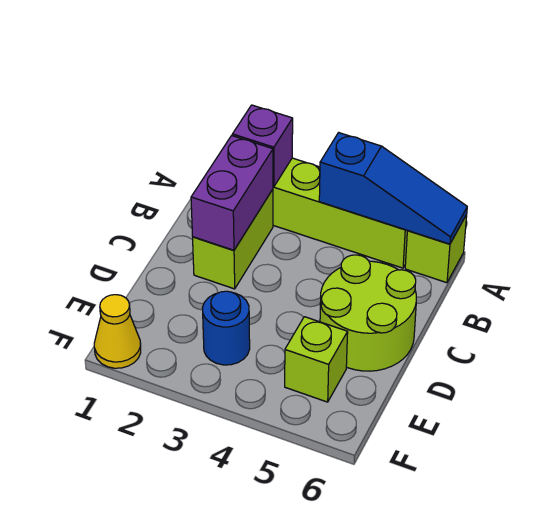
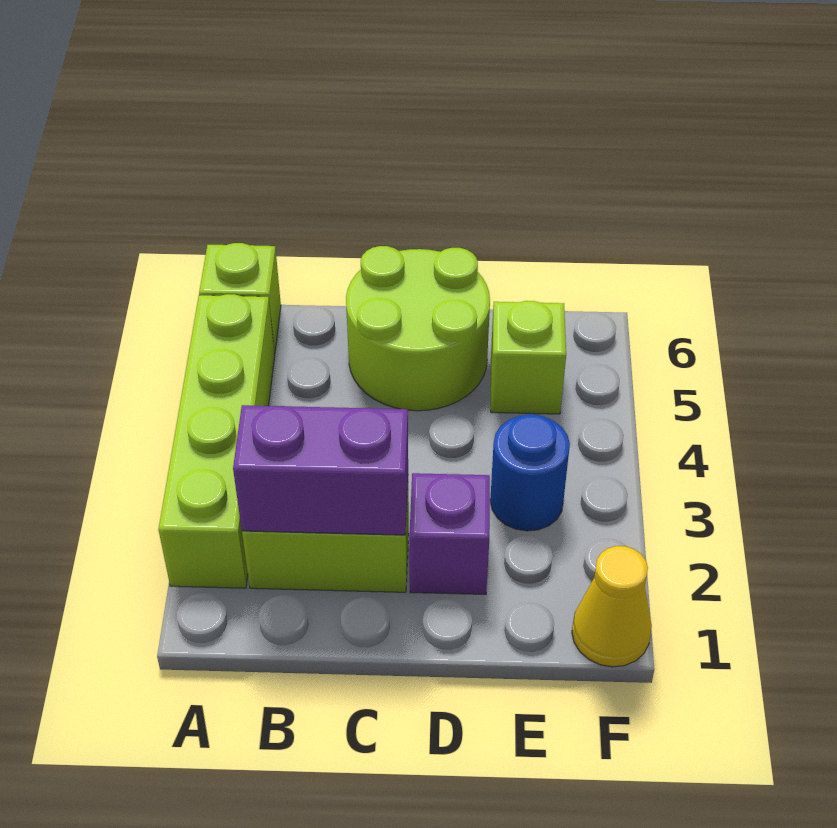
purple 1x1 brick [232,105,293,187] -> purple 1x1 brick moved to [409,473,490,594]
blue 1x3 slope [319,133,467,244] -> none

